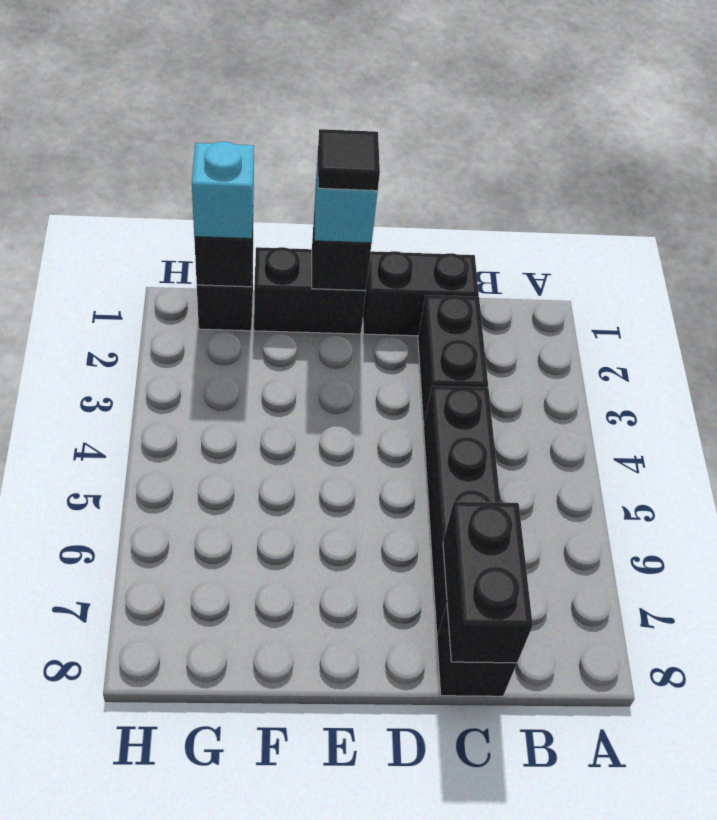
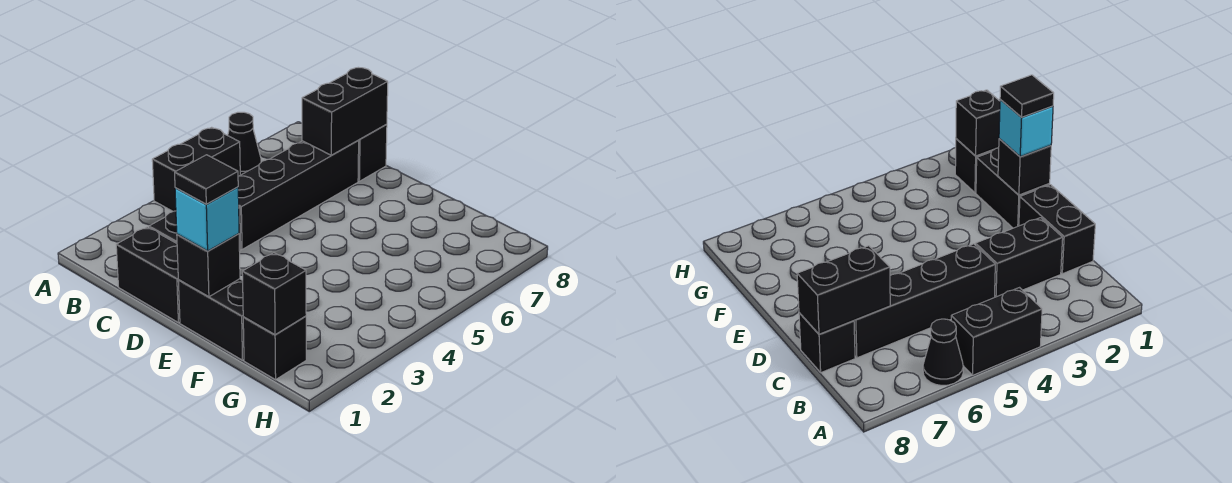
none -> black 1x2 brick [152,127,240,211]
none -> black 1x1 cone [228,112,261,175]
cyan 1x1 brick [192,142,254,239] -> none

